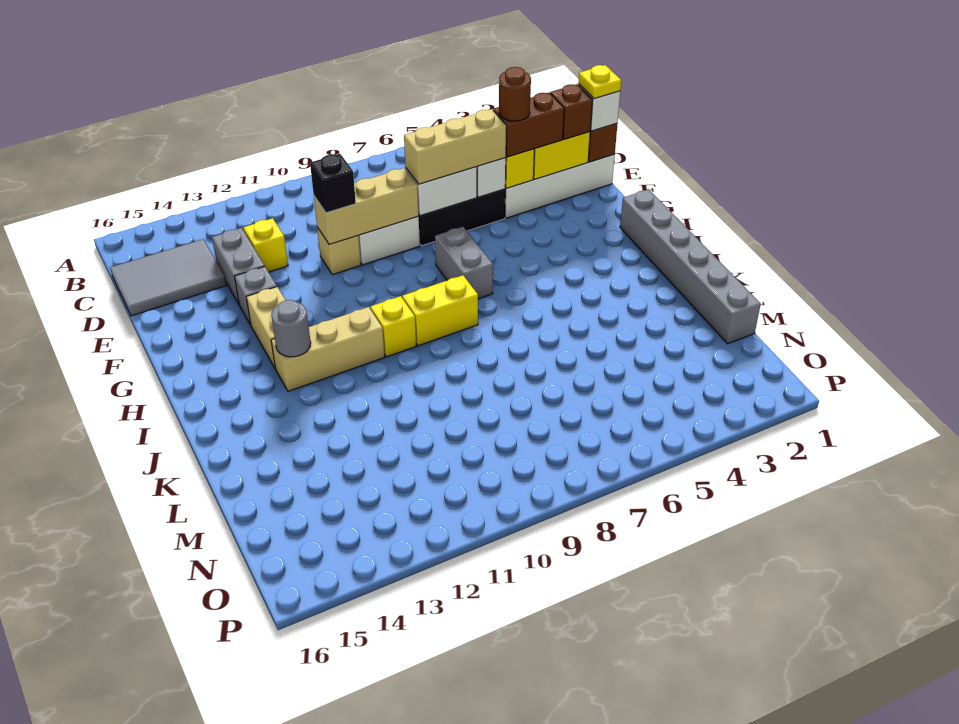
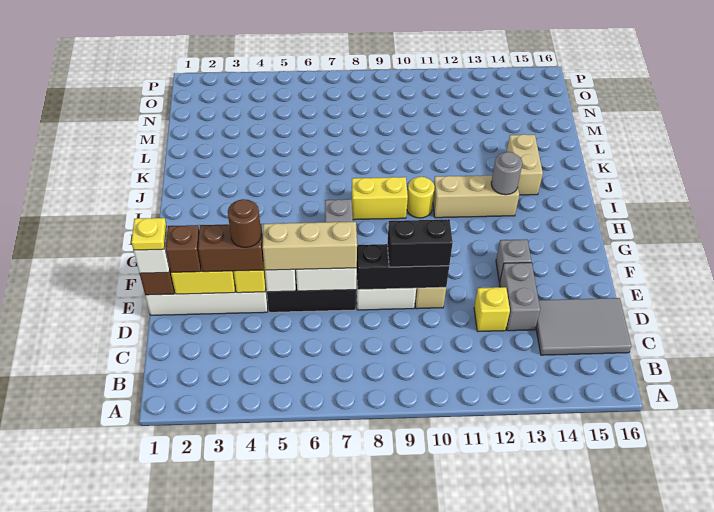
tan 1x3 brick [314,168,419,245] -> black 1x3 brick [357,244,449,290]
black 1x1 brick [310,154,356,213] -> black 1x2 brick [387,219,453,267]
tan 1x2 brick [246,287,285,368] -> tan 1x2 brick moved to [507,134,543,195]
grey 1x6 brick [620,189,761,344] -> none
yellow 1x1 brick [370,296,416,357] -> yellow 1x1 round brick [407,177,435,218]

